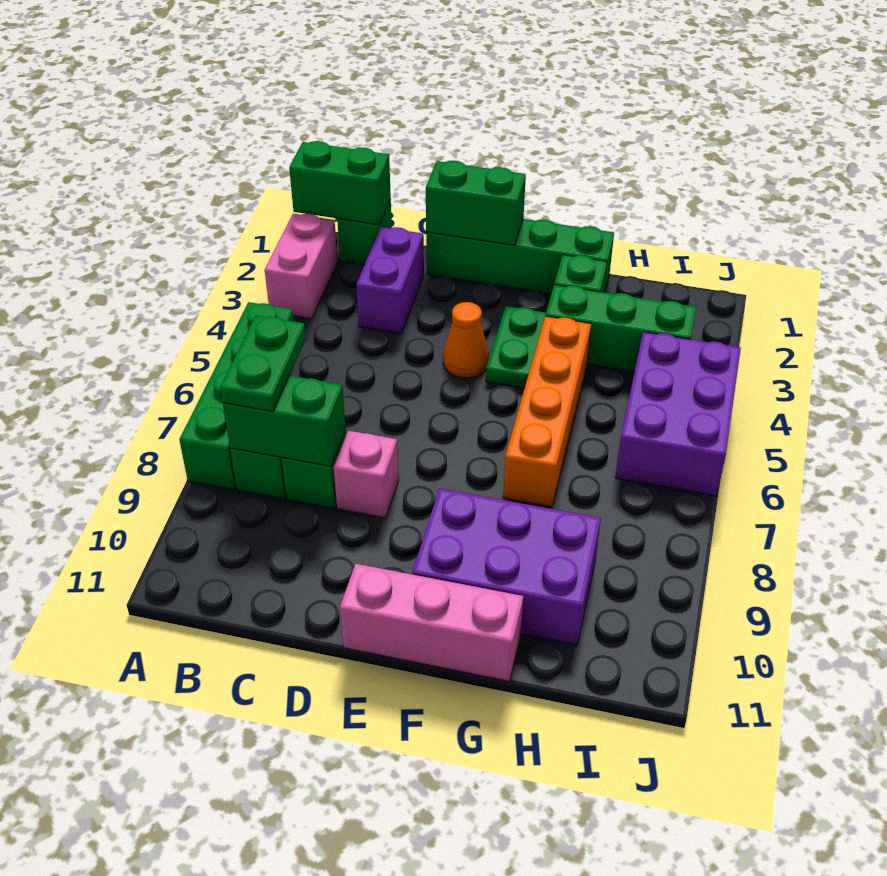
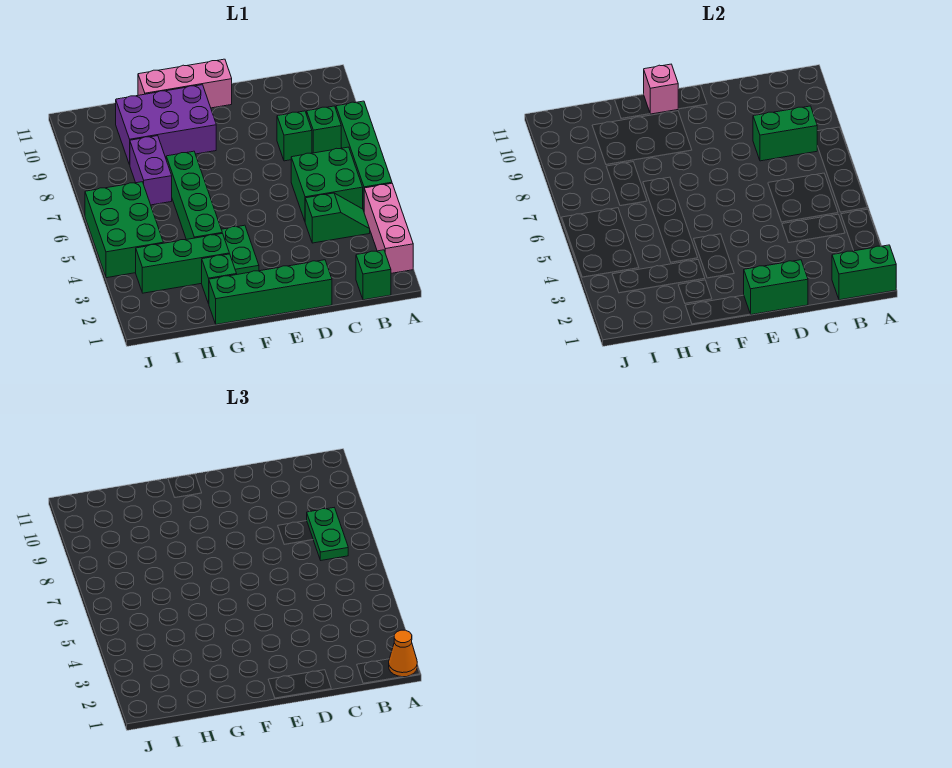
pink 1x2 brick [265,214,338,319] -> pink 1x3 brick [364,183,413,273]
none -> green 1x2 slope [305,193,370,243]
none -> green 2x2 brick [291,147,363,221]
purple 1x2 brick [356,227,424,334] -> purple 1x2 brick moved to [130,136,172,205]
pink 1x1 brick [334,431,399,518] -> pink 1x1 brick moved to [644,64,678,114]
orange 1x1 cone [443,302,489,378] -> orange 1x1 cone moved to [389,630,417,677]
orange 1x4 brick [503,316,591,507] -> green 1x4 brick [166,151,222,240]
purple 2x3 brick [615,332,741,496] -> green 2x3 brick [85,182,163,278]

